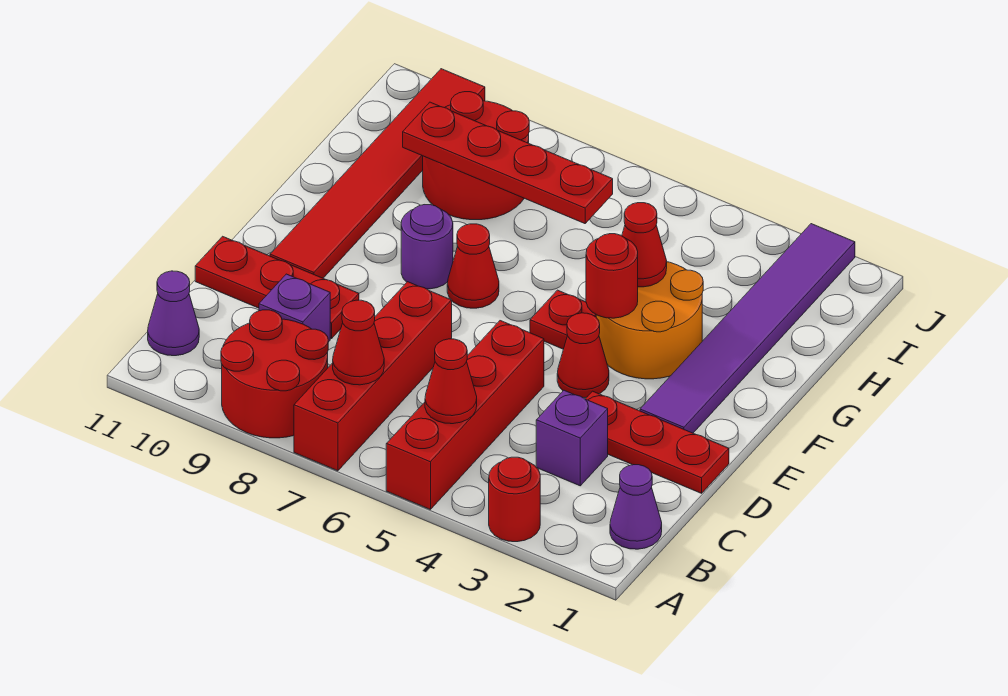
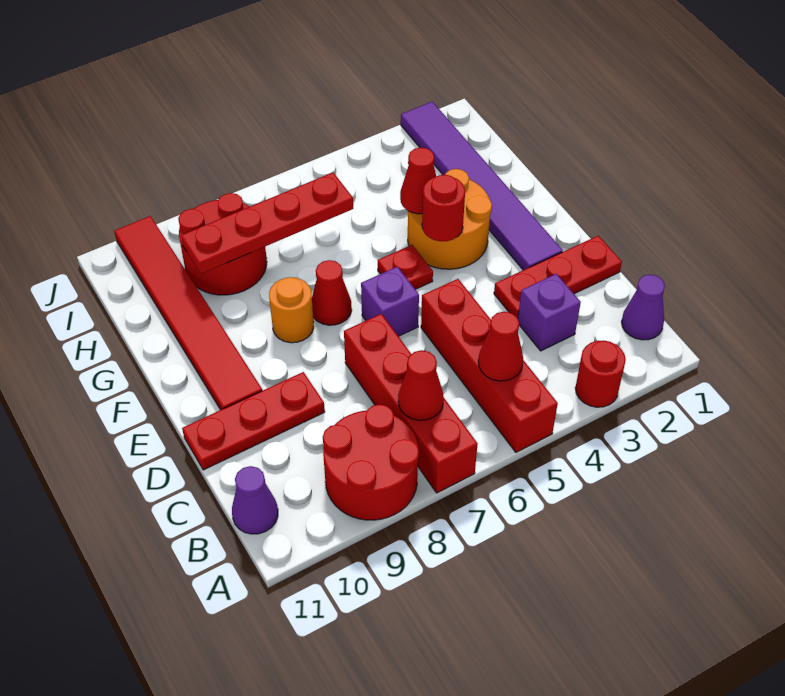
purple 1x1 brick [259,274,330,342] -> purple 1x1 brick moved to [361,267,419,336]
red 1x1 cone [557,313,609,398] -> none
purple 1x1 round brick [401,205,453,289] -> orange 1x1 round brick [269,277,314,343]

